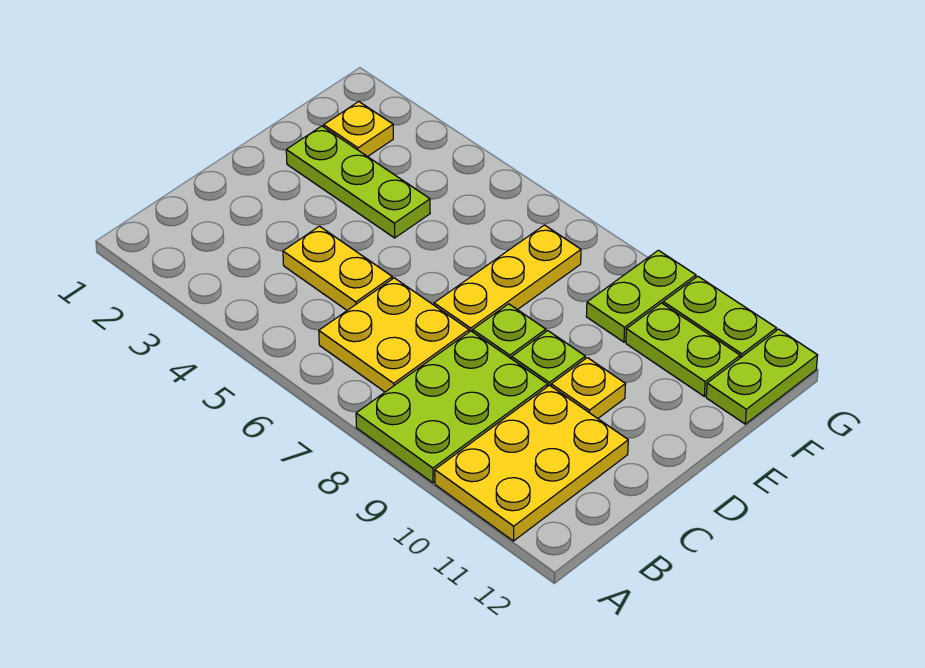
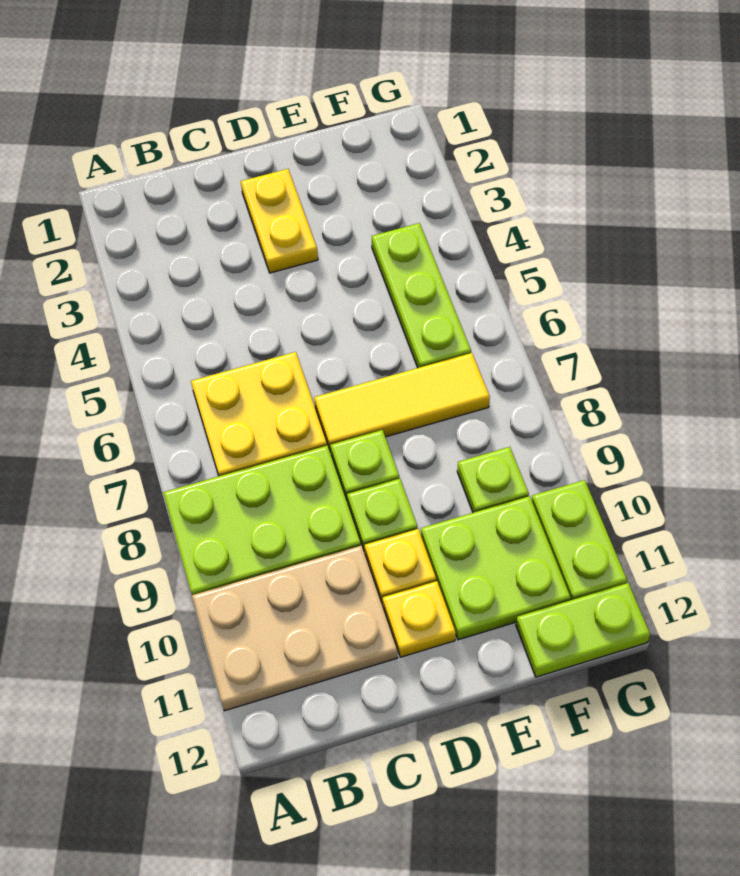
yellow 2x3 plate [435,385,628,541] -> tan 2x3 plate [192,546,398,711]
yellow 1x2 plate [283,226,392,310] -> yellow 1x2 plate moved to [241,169,318,273]
yellow 1x3 plate [434,225,581,332] -> yellow 1x3 tile [314,353,490,452]
lime 1x3 plate [286,126,430,238] -> lime 1x3 plate moved to [372,223,471,368]
yellow 1x1 plate [324,101,393,157] -> yellow 1x1 plate moved to [383,581,456,657]
lime 1x2 plate [586,250,696,342] -> lime 1x1 plate [457,447,529,513]
lime 1x2 plate [626,303,740,396] -> lime 2x2 plate [421,496,571,640]

